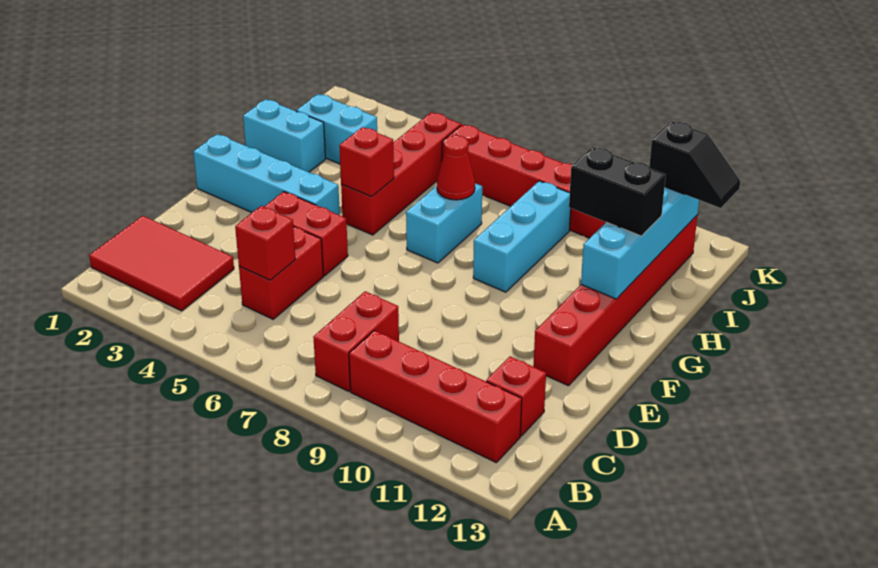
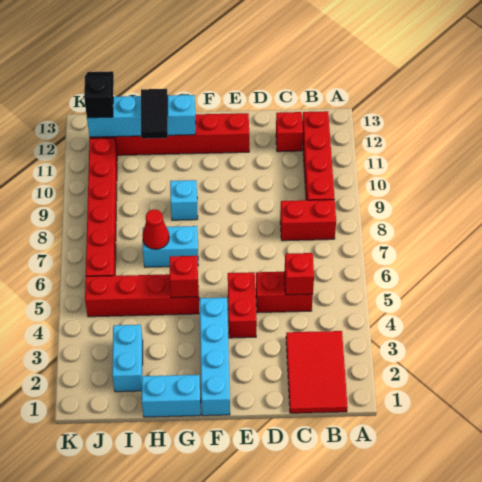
cyan 1x3 brick [473,181,571,292] -> cyan 1x1 brick [170,180,198,220]
cyan 1x2 brick [243,99,325,172] -> cyan 1x2 brick turned to [142,375,201,417]
black 1x2 brick [569,147,666,236] -> black 1x2 tile [141,89,168,139]

